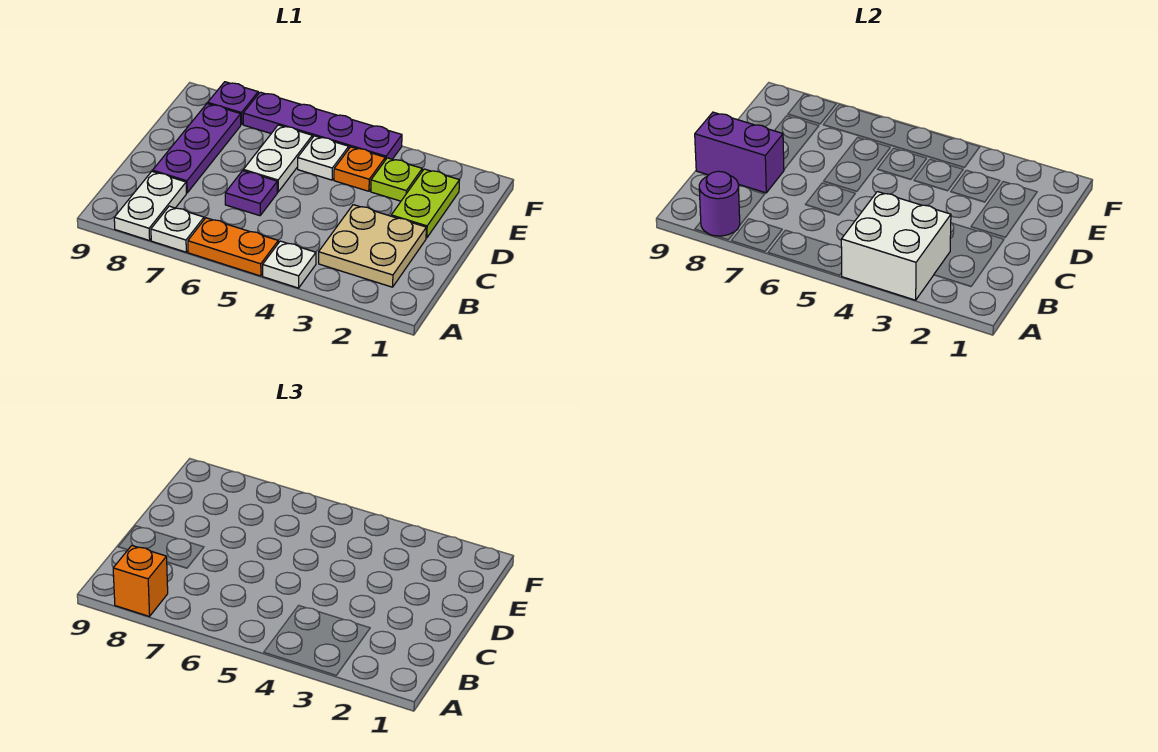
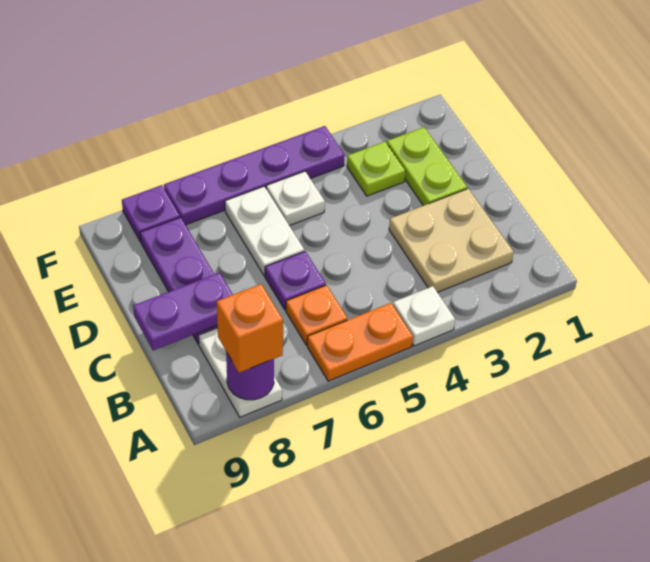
white 2x2 brick [841,192,951,300] -> none
white 1x1 plate [151,206,204,252] -> none
purple 1x2 brick [695,112,784,193] -> purple 1x2 plate [133,272,233,350]
orange 1x1 plate [334,147,385,191] -> orange 1x1 plate moved to [286,285,348,345]

